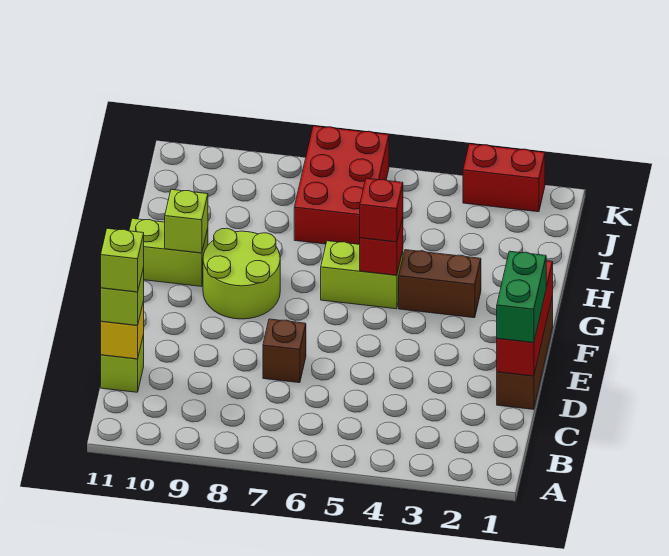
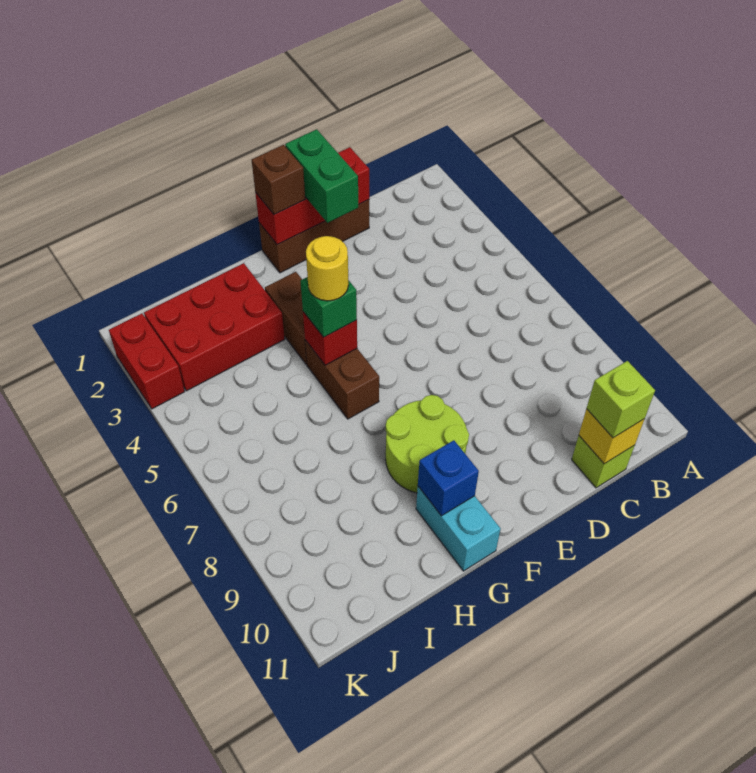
lime 1x1 brick [101,228,144,292] -> none
green 1x2 brick [497,251,546,343] -> green 1x2 brick turned to [285,129,358,223]
brown 1x1 brick [263,319,306,383] -> brown 1x1 brick moved to [252,145,305,215]
lime 1x2 brick [321,241,403,309] -> brown 1x2 brick [305,340,379,419]
red 1x1 brick [360,178,403,242] -> green 1x1 brick [300,277,357,337]
none -> yellow 1x1 round brick [306,236,349,301]
lime 1x2 brick [129,218,208,287] -> cyan 1x2 brick [416,487,500,571]
lime 1x1 brick [165,189,208,253] -> blue 1x1 brick [418,440,479,516]
red 2x3 brick [294,126,389,244] -> red 2x3 brick moved to [144,263,285,391]

